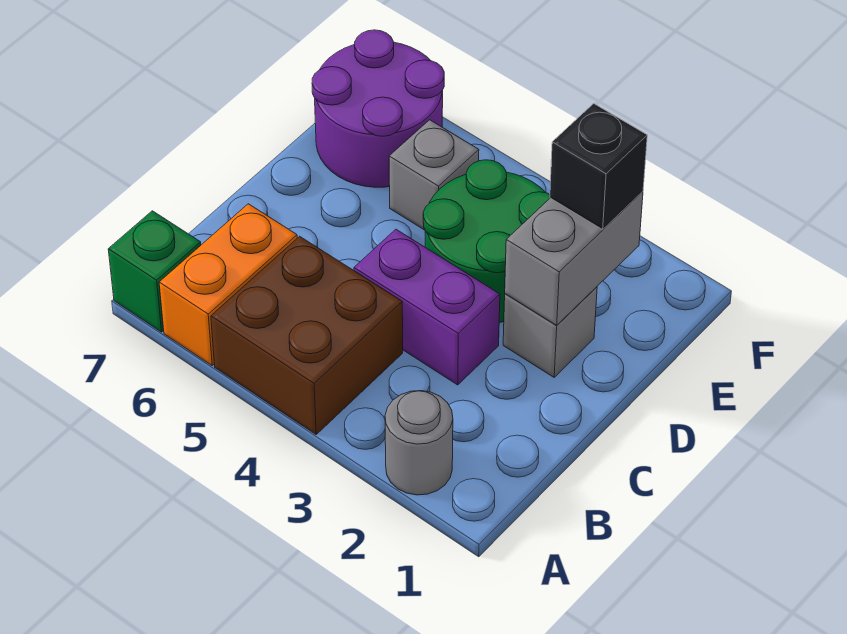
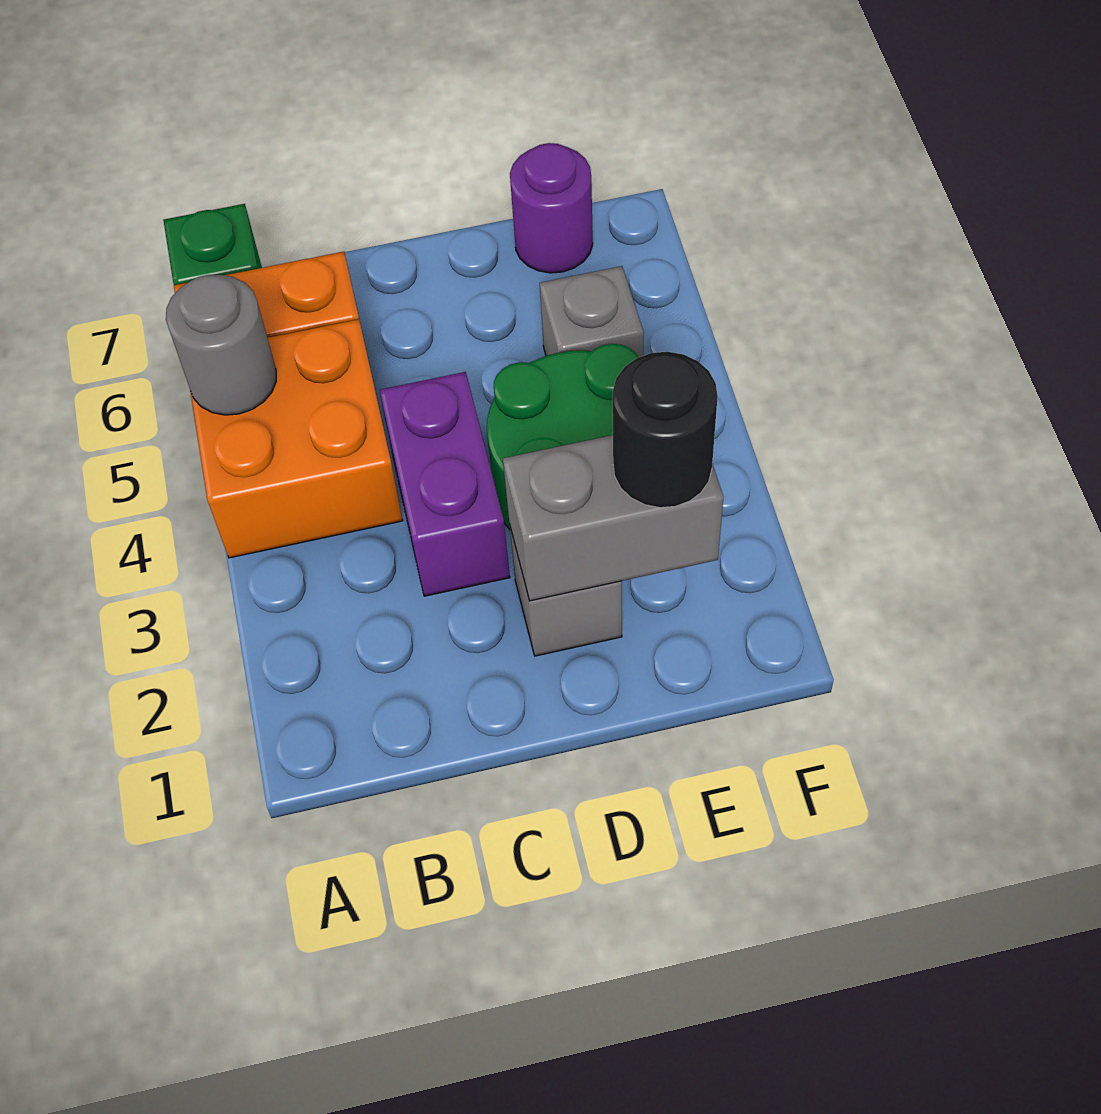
grey 1x1 round brick [385,391,453,495] -> grey 1x1 round brick moved to [166,275,276,415]
brown 2x2 brick [211,236,403,434] -> orange 2x2 brick [190,319,403,558]
black 1x1 brick [550,104,647,230] -> black 1x1 round brick [613,352,718,508]
purple 2x2 round brick [312,30,444,187] -> purple 1x1 round brick [510,143,593,273]

